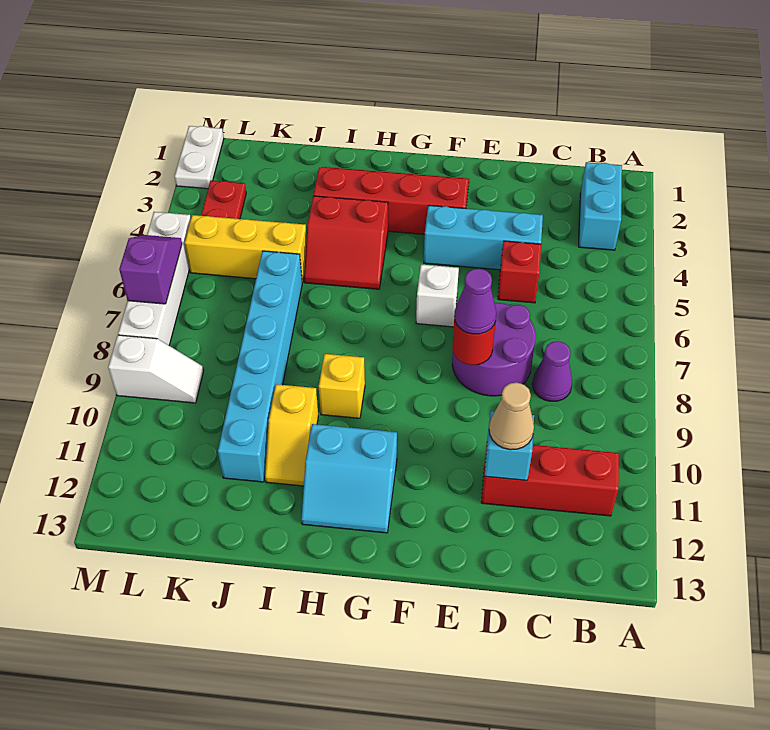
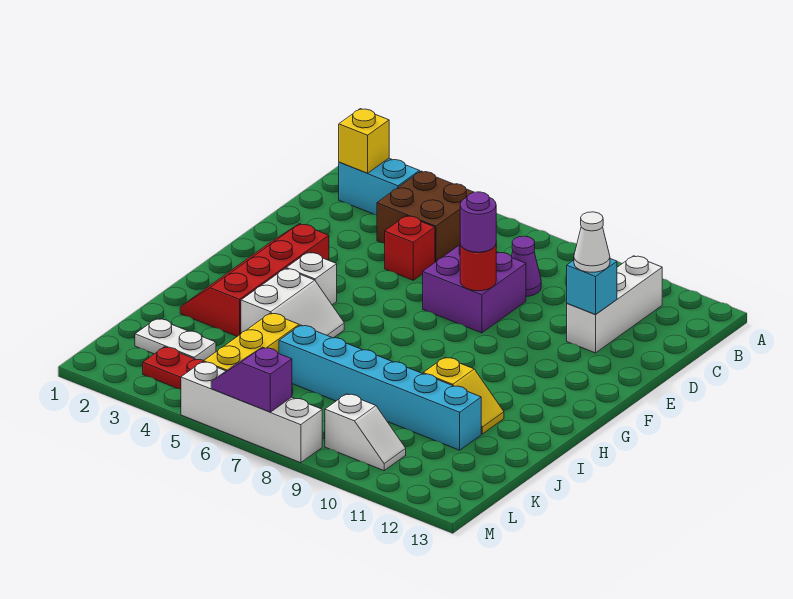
none -> brown 2x2 brick [377,171,473,262]
red 1x3 brick [481,445,619,516] -> white 1x3 brick [567,256,662,353]
cyan 1x3 brick [424,206,543,270] -> none
purple 2x2 round brick [452,302,536,396] -> purple 2x2 brick [423,245,526,333]
tan 1x1 cone [489,382,534,450] -> white 1x1 cone [574,212,610,272]
purple 1x1 cone [454,269,496,334] -> purple 1x1 round brick [460,192,496,252]
white 1x1 brick [416,264,459,327] -> white 1x1 brick moved to [286,252,337,305]
cyan 2x2 slope [301,424,397,533] -> none
red 2x2 slope [304,196,388,289] -> white 2x2 slope [241,268,344,338]
yellow 1x1 brick [319,354,365,418] -> yellow 1x1 brick moved to [339,109,389,173]
white 1x2 slope [108,335,203,403] -> white 1x2 slope turned to [325,394,406,471]
white 1x2 plate [175,126,224,189] -> white 1x2 plate moved to [135,319,216,360]

